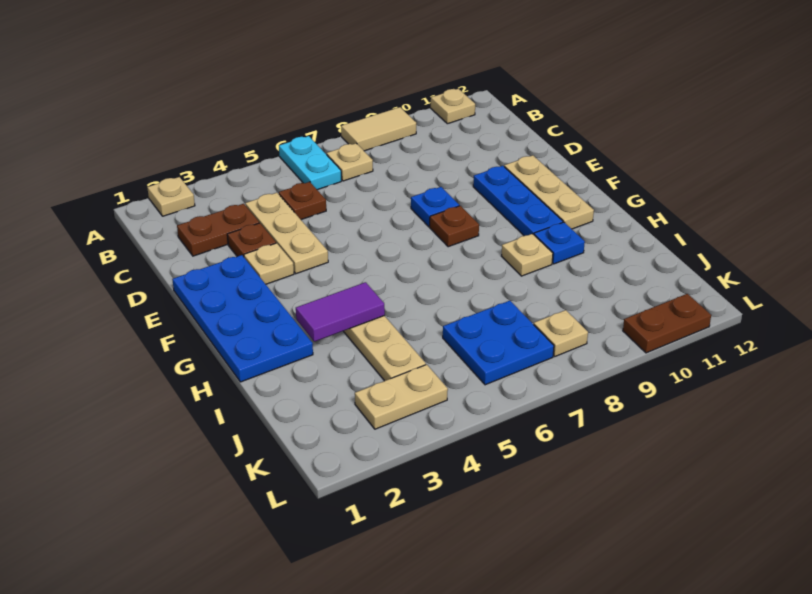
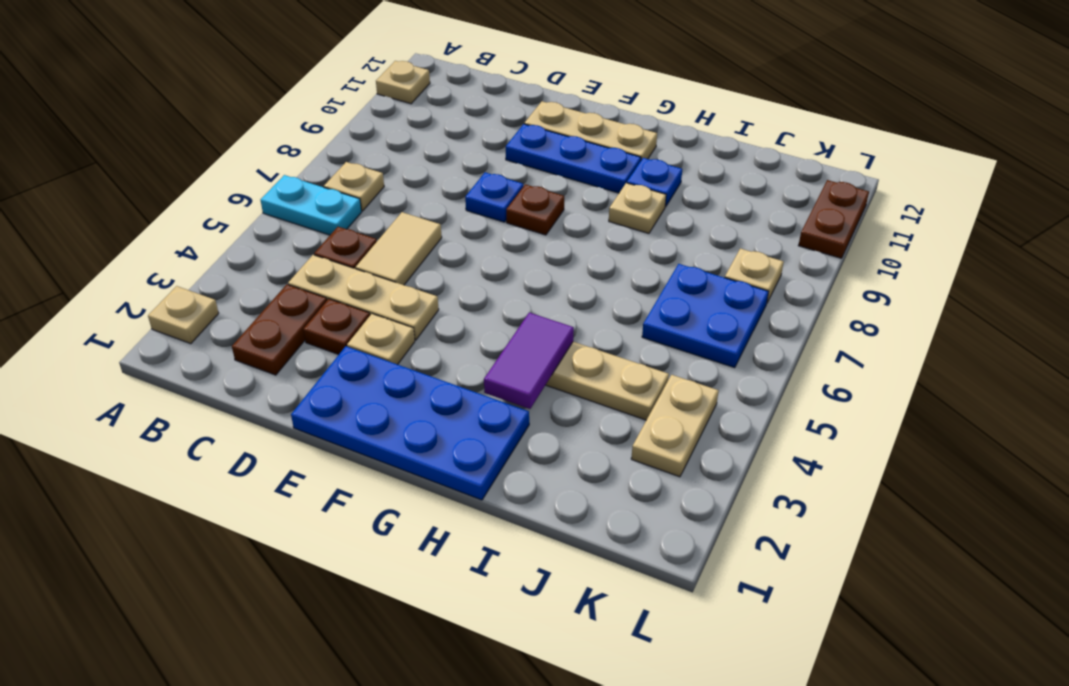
tan 1x2 tile [341,107,416,151] -> tan 1x2 tile moved to [355,212,442,285]

